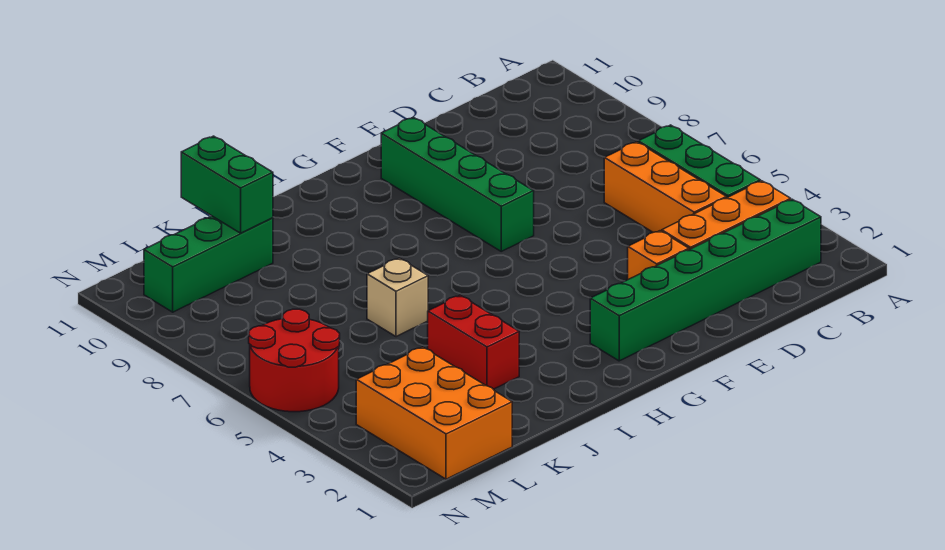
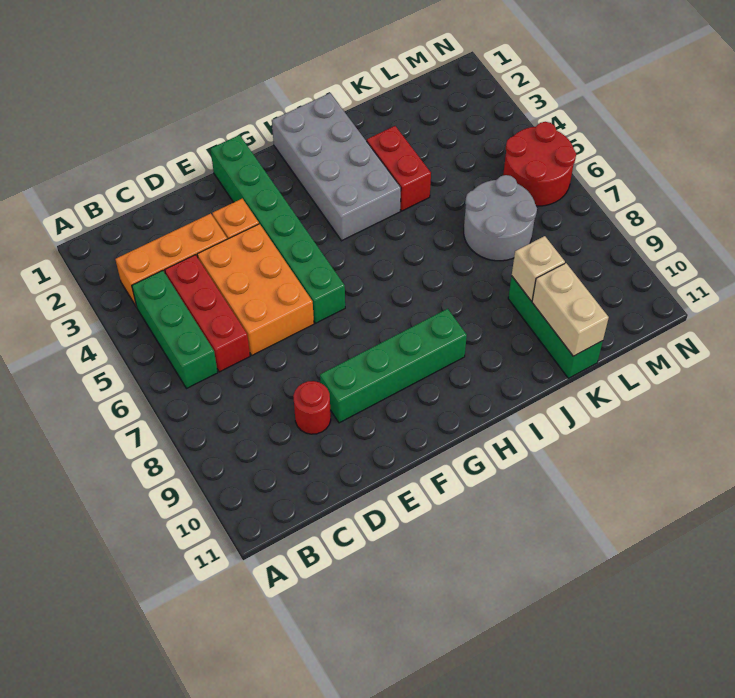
green 1x6 brick [590,199,821,361] -> green 1x6 brick turned to [210,135,345,323]
orange 1x3 brick [604,142,726,232] -> red 1x3 brick [165,255,250,372]
none -> red 1x1 round brick [293,381,331,434]
green 1x4 brick [381,117,534,251] -> green 1x4 brick turned to [320,309,467,423]
none -> grey 2x4 brick [272,93,401,241]
tan 1x1 brick [367,258,428,337] -> tan 1x1 brick moved to [512,236,565,301]
none -> grey 2x2 round brick [464,175,537,261]
green 1x3 brick [144,216,273,312] -> green 1x3 brick turned to [508,276,603,378]
green 1x2 brick [181,136,273,233] -> tan 1x2 brick [532,263,609,356]
orange 2x3 brick [356,347,512,479] -> orange 2x3 brick moved to [197,224,314,355]

